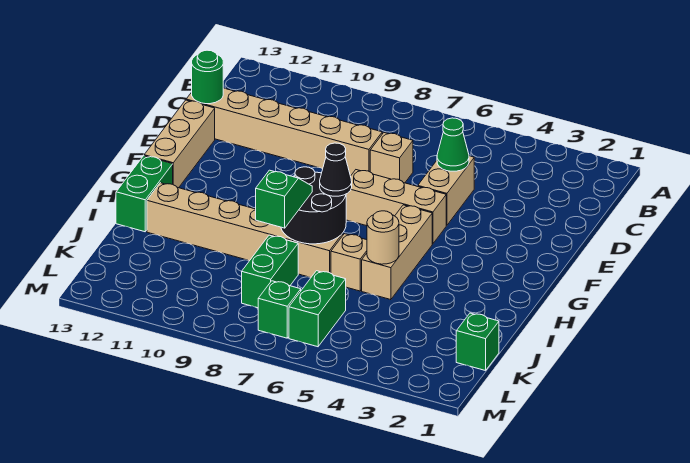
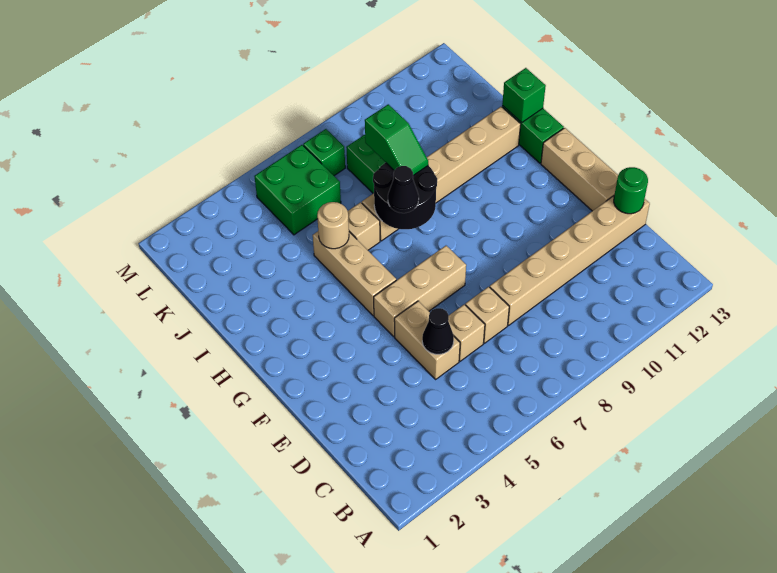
green 1x1 cone [437,118,469,171] -> black 1x1 cone [422,308,454,354]
none -> tan 1x1 brick [448,304,485,361]
green 1x1 brick [456,313,499,371] -> green 1x1 brick moved to [502,68,546,123]
green 1x2 brick [289,271,346,347] -> green 2x2 brick [254,145,341,235]

